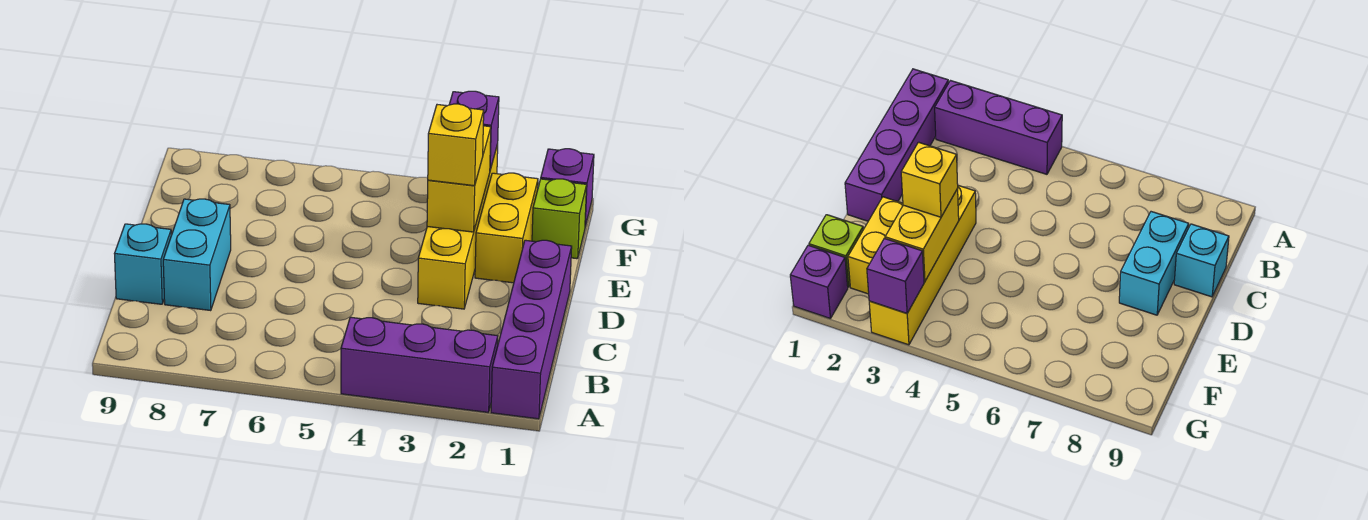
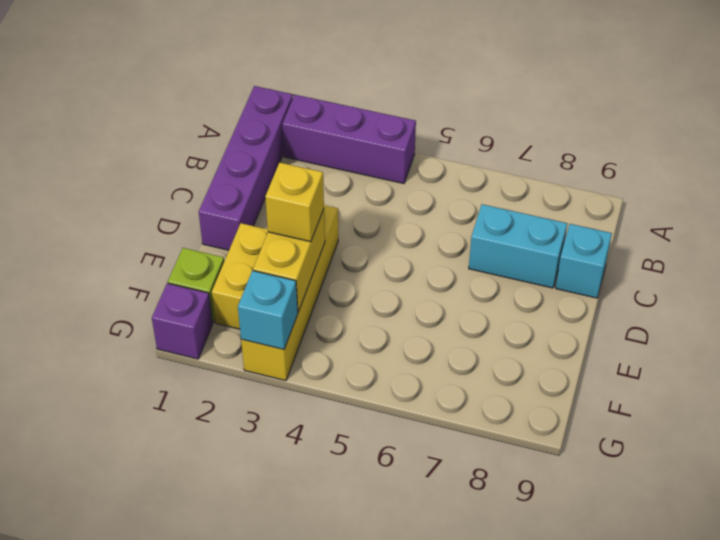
cyan 1x2 brick [163,199,231,311] -> cyan 1x2 brick turned to [469,204,567,288]
purple 1x1 brick [449,91,499,170] -> cyan 1x1 brick [238,271,298,349]

